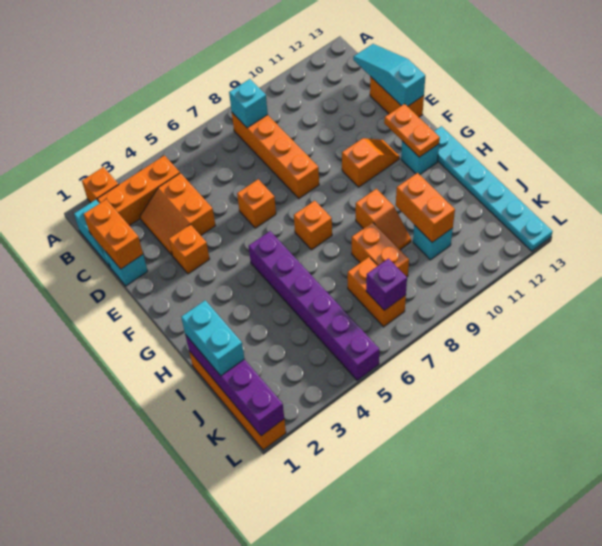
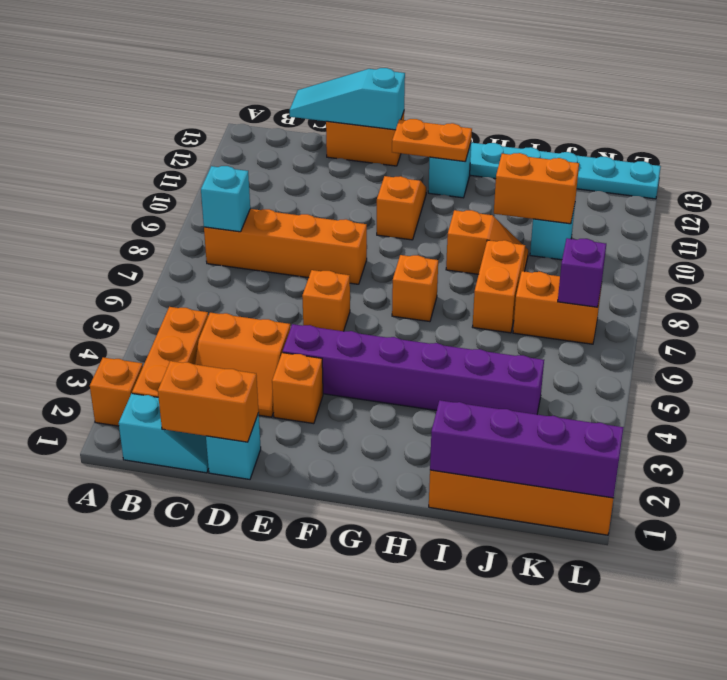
purple 1x6 brick [249,231,379,380] -> purple 1x6 brick moved to [283,324,544,414]
cyan 1x2 brick [181,300,244,376] -> none
orange 1x2 brick [352,222,409,277] -> orange 1x2 brick turned to [473,240,525,333]

